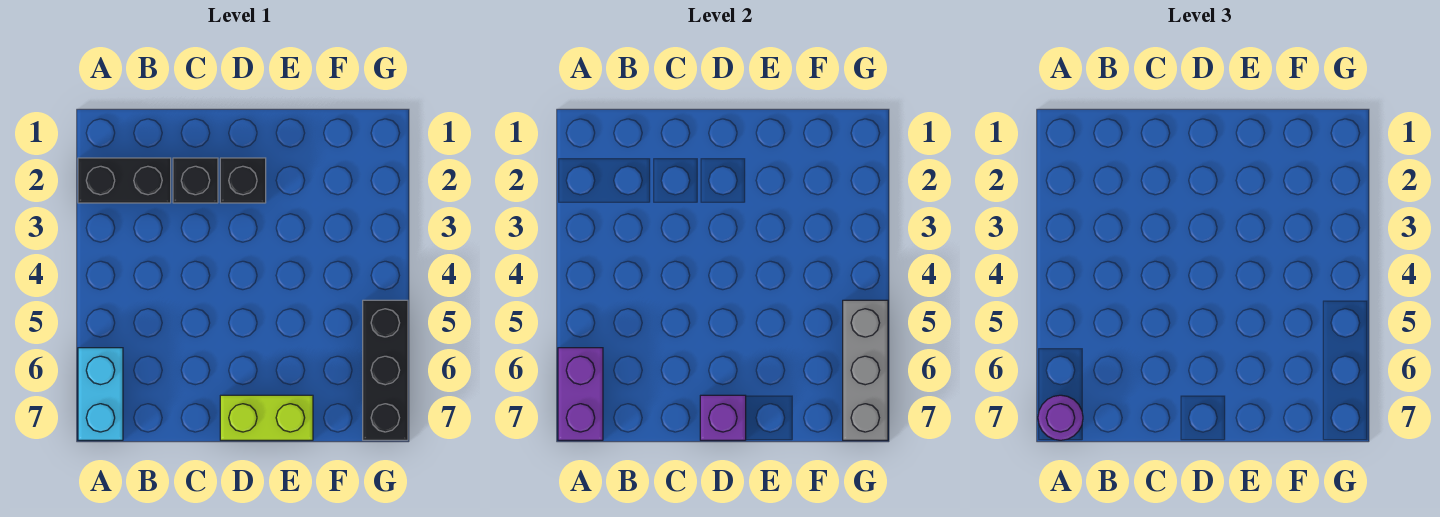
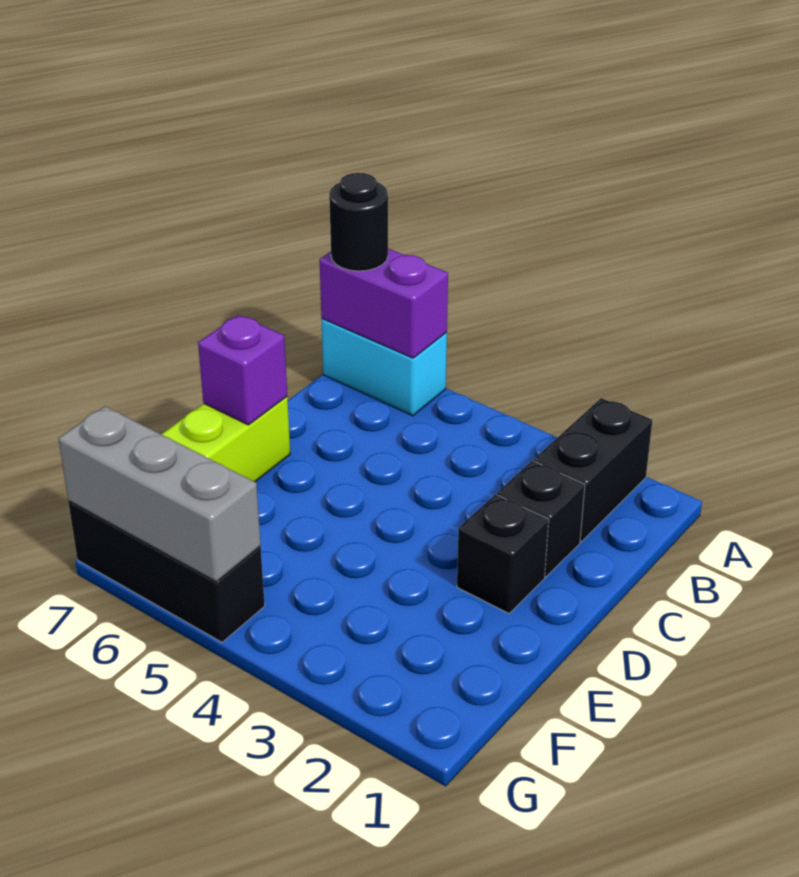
purple 1x1 round brick [1038,395,1083,440] -> black 1x1 round brick [329,173,388,271]

